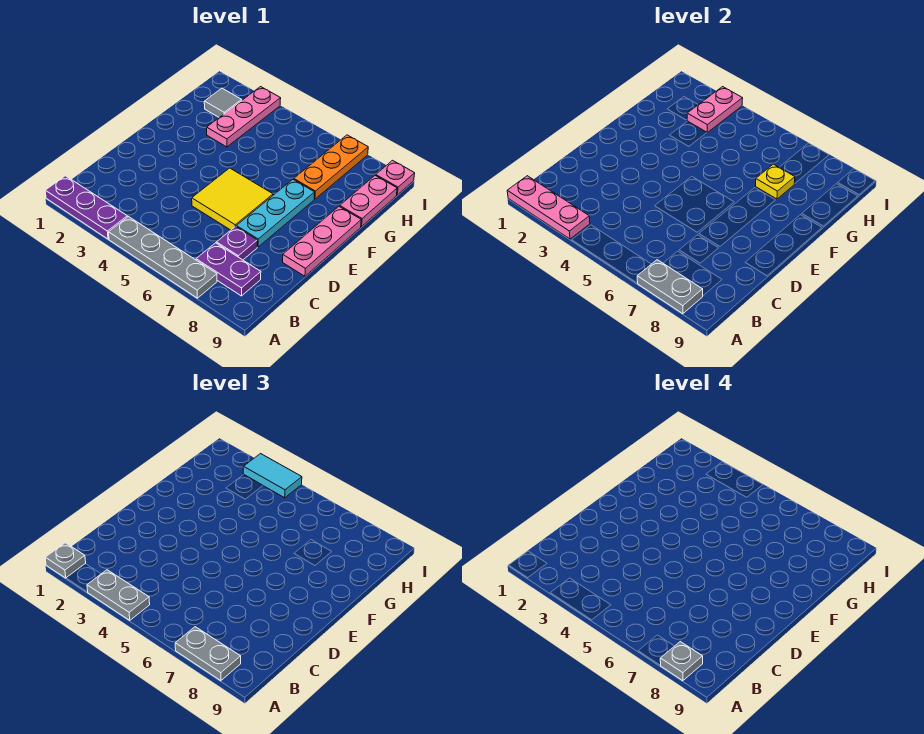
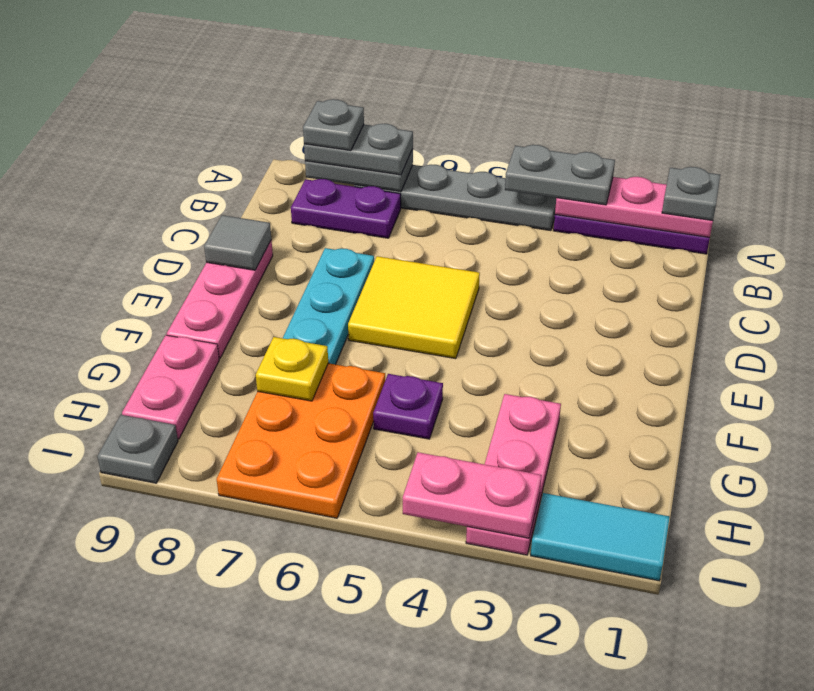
purple 1x1 plate [216,226,257,260] -> purple 1x1 plate moved to [373,374,443,439]
orange 1x3 plate [294,135,368,199] -> orange 2x3 plate [216,363,385,518]
grey 1x1 tile [204,88,242,117] -> grey 1x1 tile moved to [204,215,271,270]
pink 1x2 plate [687,87,743,132] -> pink 1x2 plate turned to [403,452,542,538]
cyan 1x2 tile [243,454,302,498] -> cyan 1x2 tile moved to [531,493,670,581]
pink 1x1 plate [376,160,415,195] -> grey 1x1 plate [97,415,178,483]

